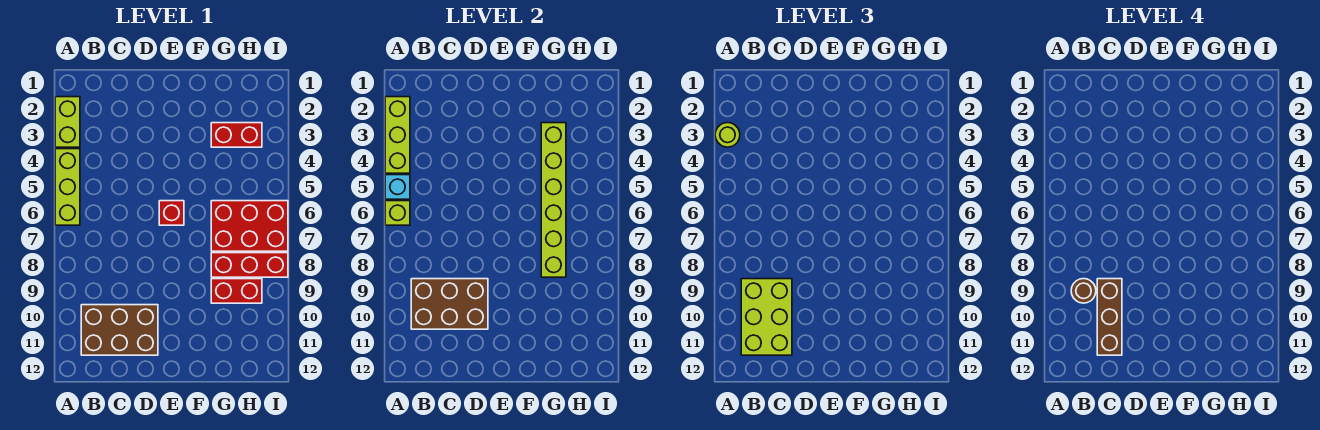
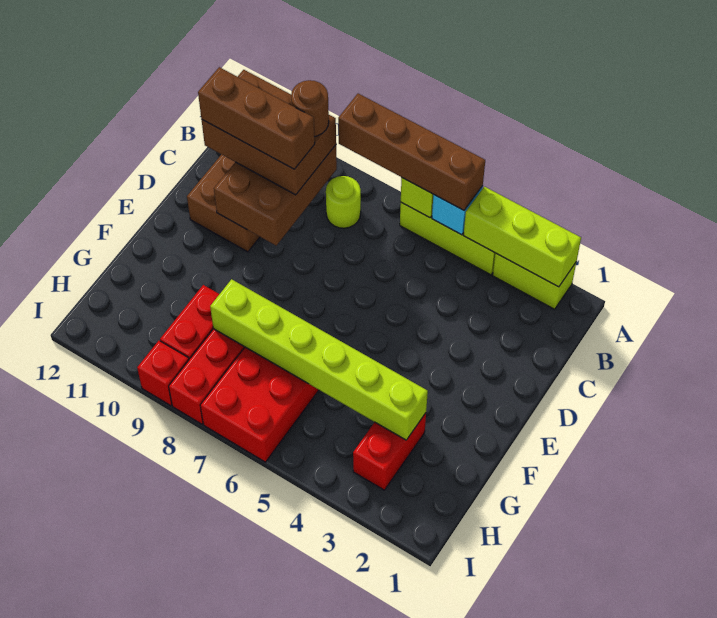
lime 1x1 round brick [715,123,740,147] -> lime 1x1 round brick moved to [326,176,361,228]
none -> brown 1x4 brick [338,94,485,210]
lime 2x3 brick [741,279,792,355] -> brown 2x3 brick [202,70,336,195]
red 1x1 brick [159,201,184,225] -> red 1x1 brick moved to [137,341,189,406]

